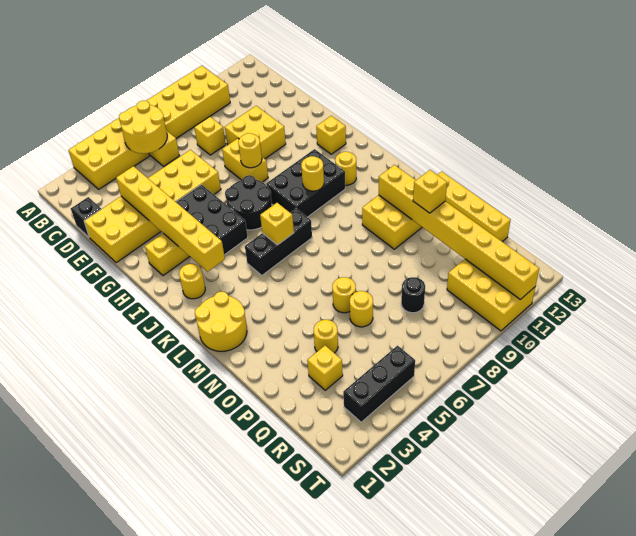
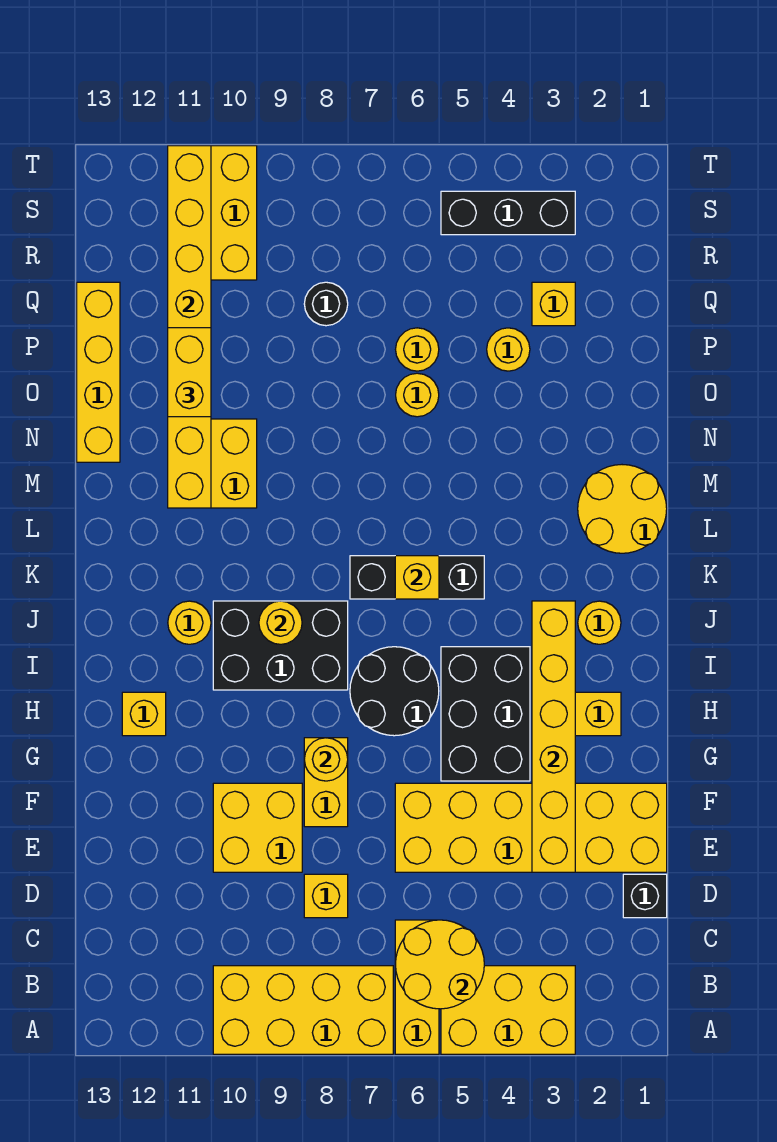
yellow 1x1 brick [413,170,447,213] -> yellow 1x2 brick [168,328,211,417]

